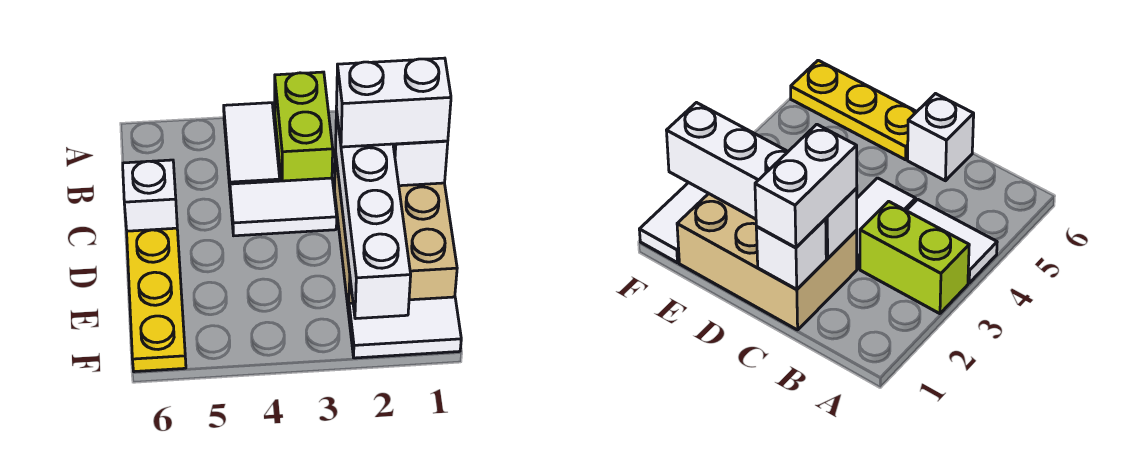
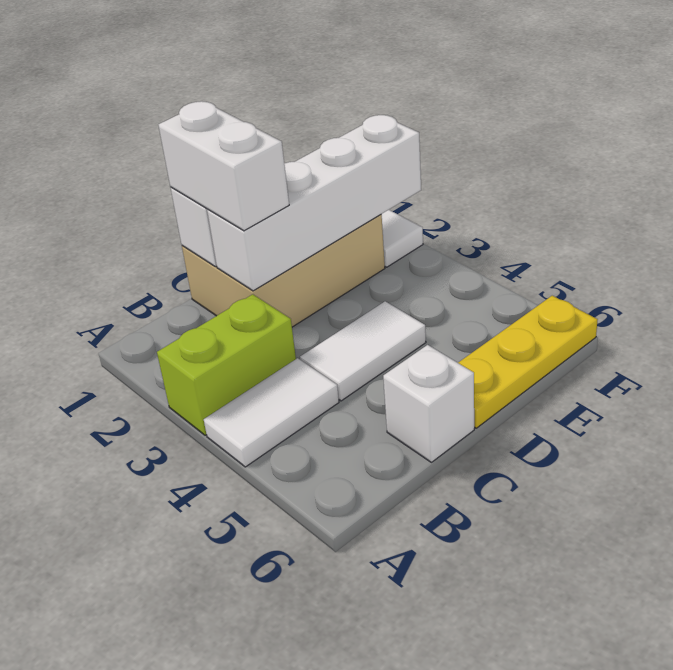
white 1x2 tile [230,178,337,236] -> white 1x2 tile turned to [300,301,426,401]

